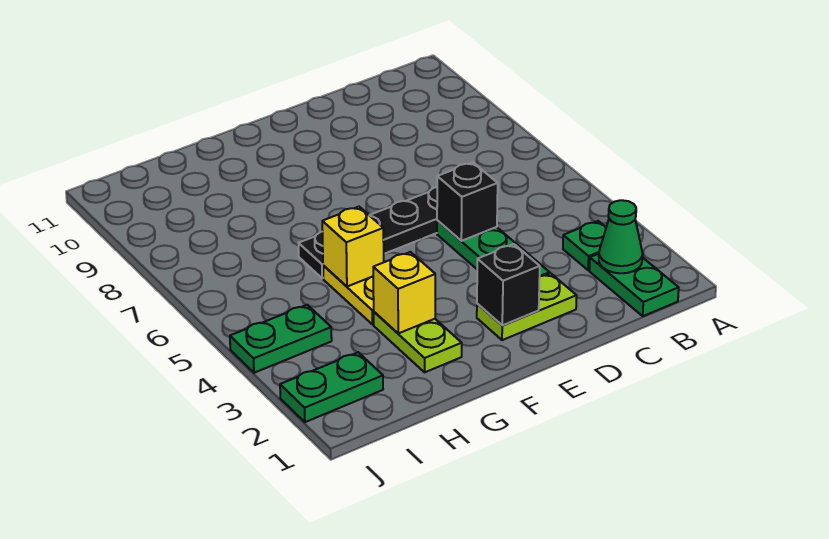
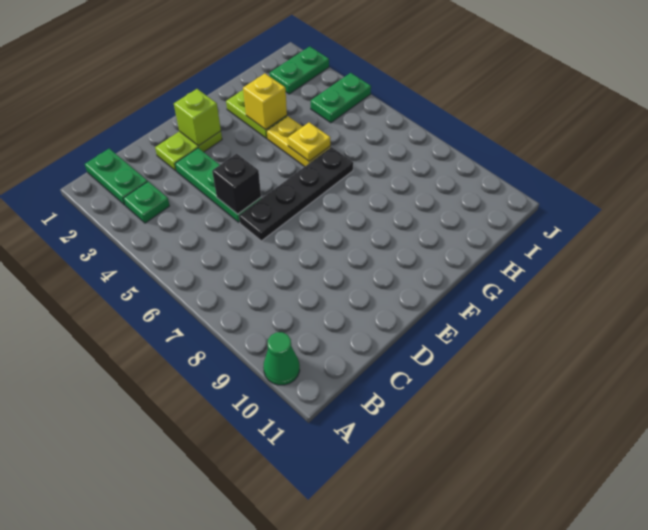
green 1x1 cone [599,200,643,273] -> green 1x1 cone moved to [263,332,300,385]
black 1x1 brick [477,244,540,325] -> lime 1x1 brick [174,89,221,146]
yellow 1x1 brick [322,207,384,287] -> yellow 1x1 plate [288,122,331,161]

